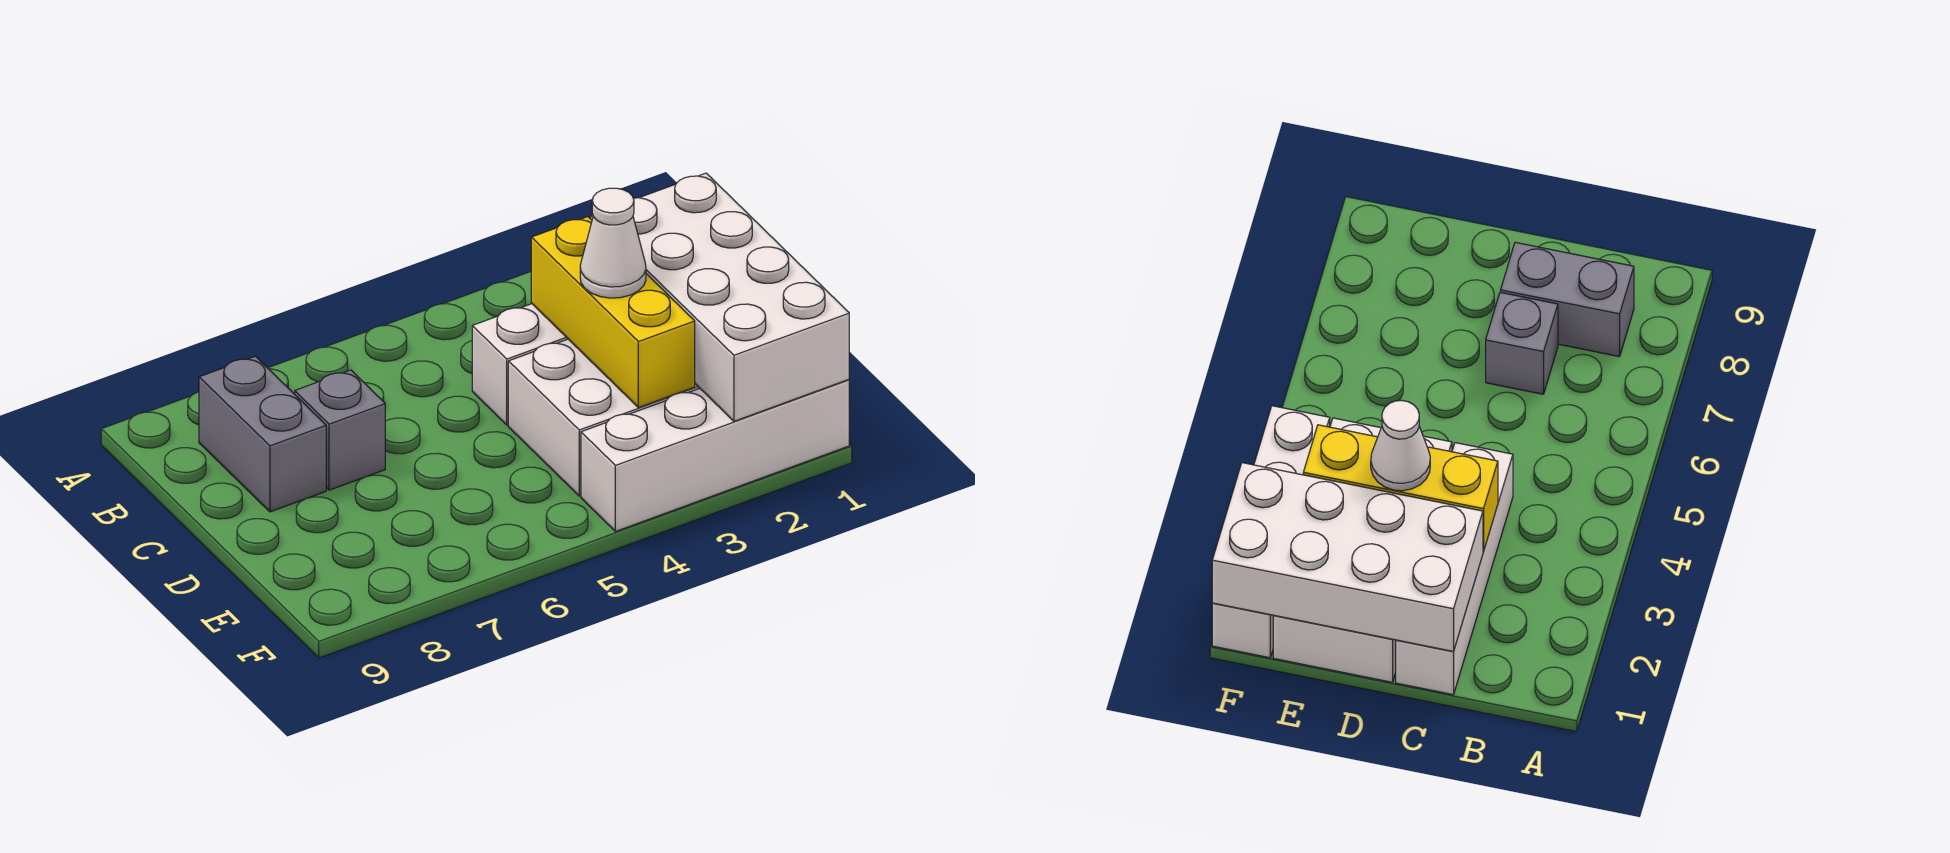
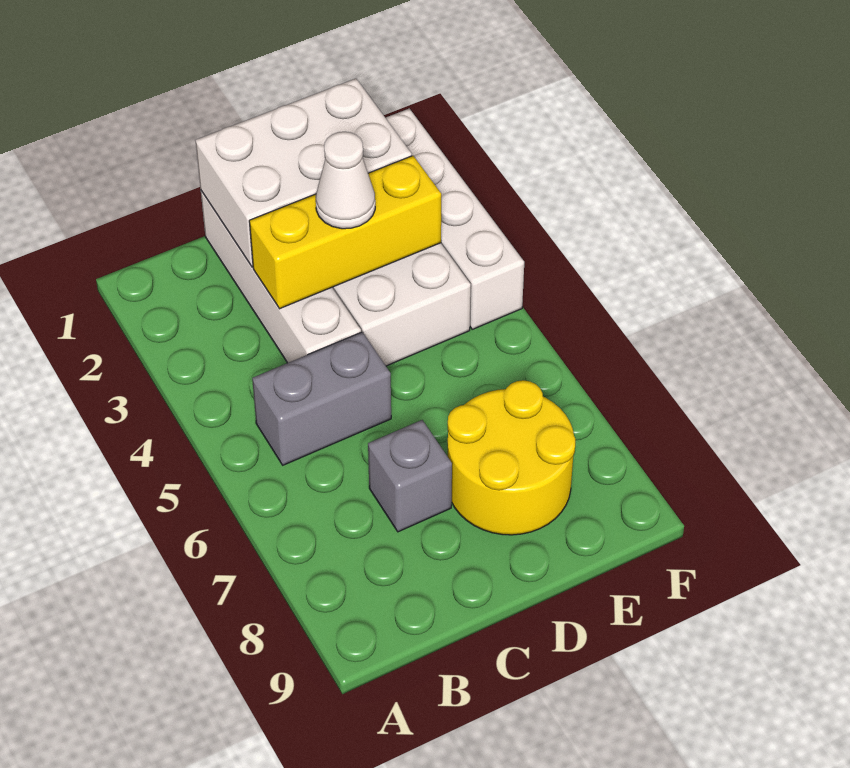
grey 1x2 brick [199,356,326,512] -> grey 1x2 brick moved to [252,332,391,465]
white 2x4 brick [591,173,849,421] -> white 2x3 brick [195,78,412,267]
none -> yellow 2x2 round brick [447,380,575,535]

